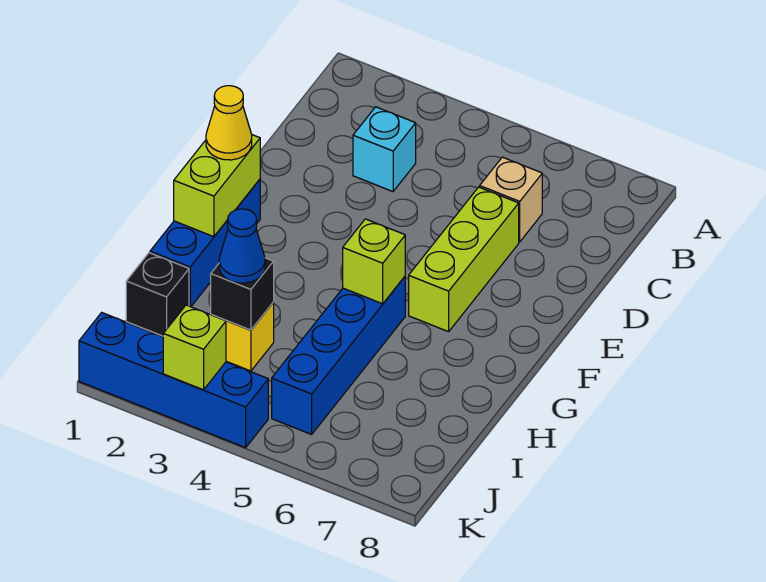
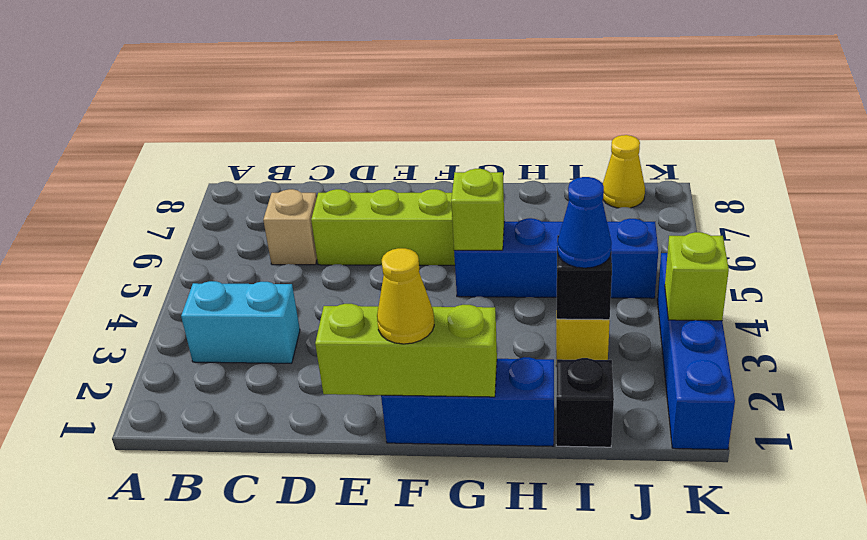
cyan 1x1 brick [353,107,416,192] -> cyan 1x2 brick [181,281,300,363]
lime 1x2 brick [174,135,260,237] -> lime 1x3 brick [315,304,497,397]
none -> yellow 1x1 cone [603,135,645,208]

